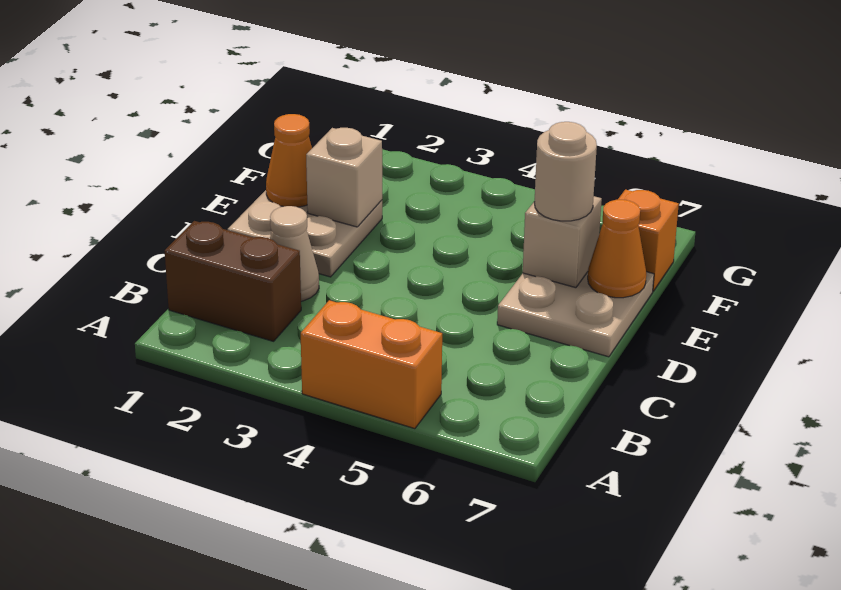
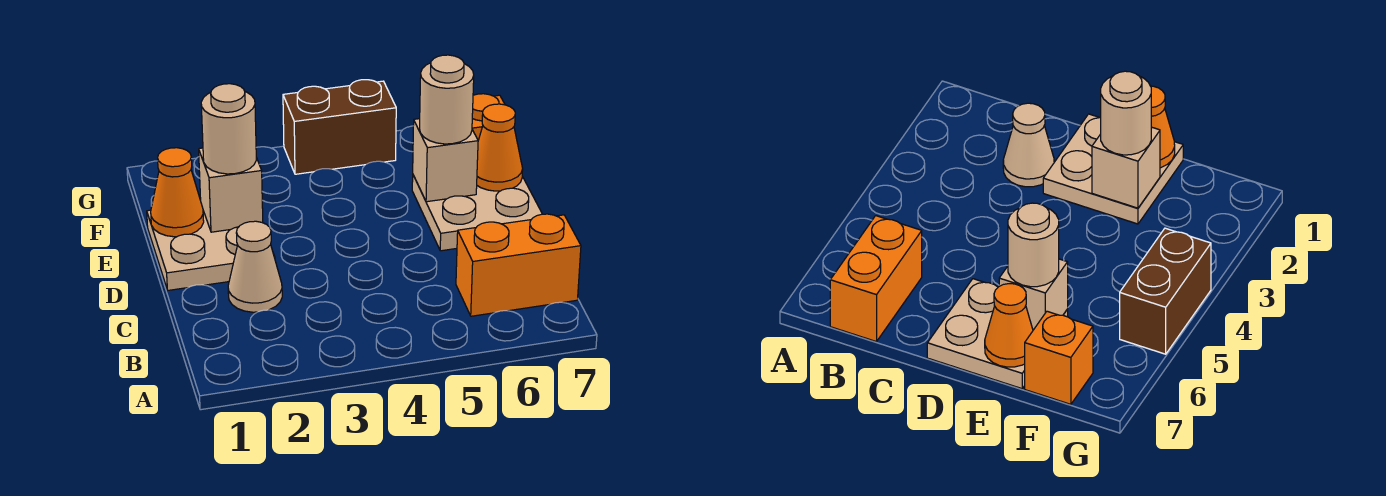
orange 1x2 brick [301,300,442,429] -> orange 1x2 brick moved to [456,214,581,316]
brown 1x2 brick [165,221,301,341] -> brown 1x2 brick moved to [283,80,396,174]
none -> tan 1x1 round brick [201,84,256,174]

